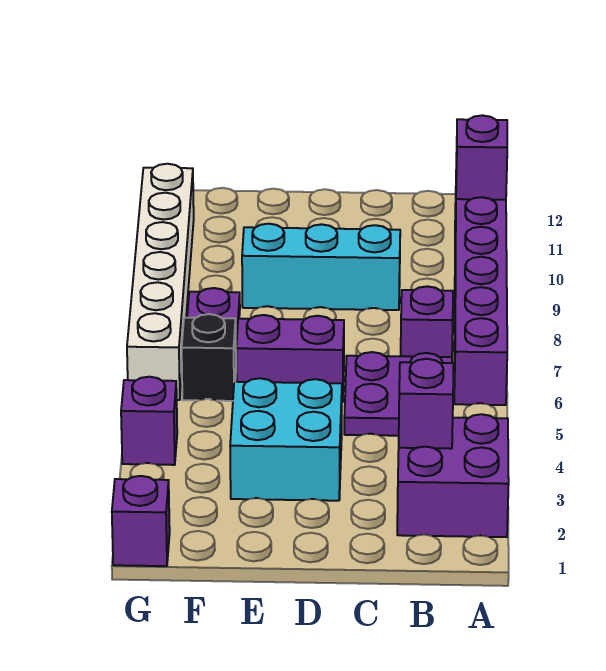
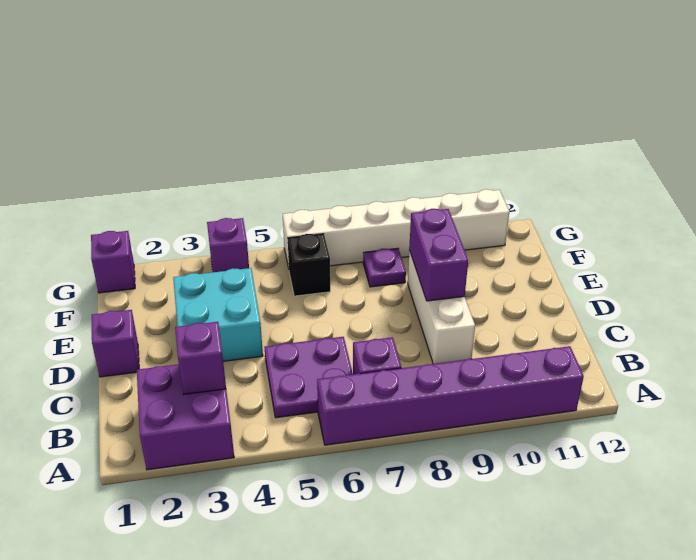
purple 1x1 brick [456,115,507,200] -> purple 1x1 brick moved to [92,310,139,377]
cyan 1x3 brick [242,224,400,310] -> white 1x3 brick [408,250,475,364]
purple 1x2 brick [236,315,344,402] -> purple 1x2 brick moved to [409,209,468,301]

